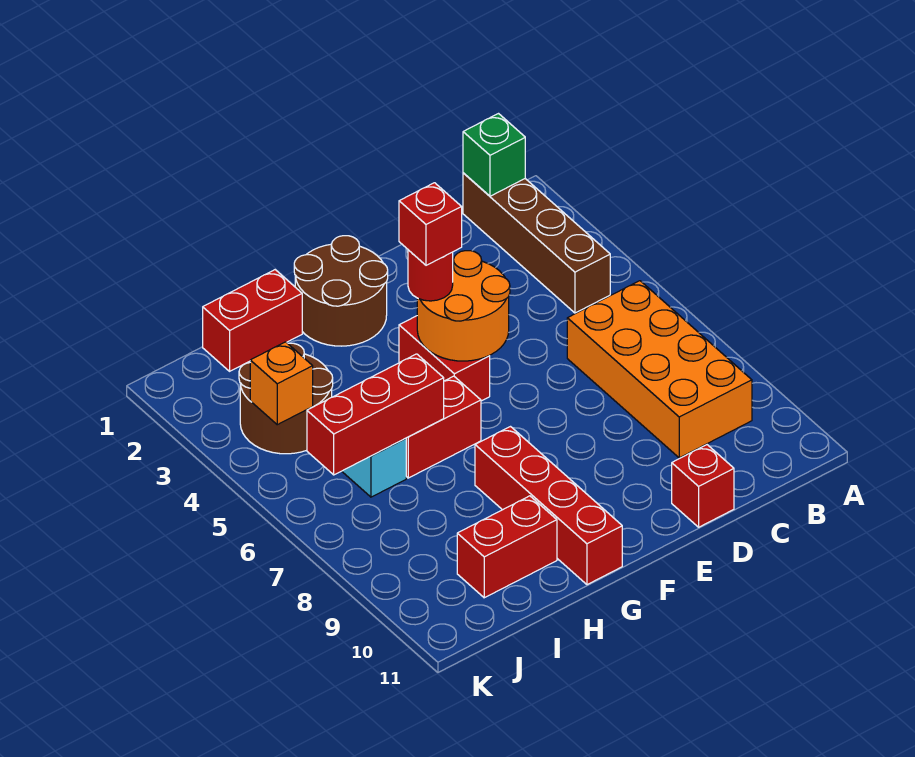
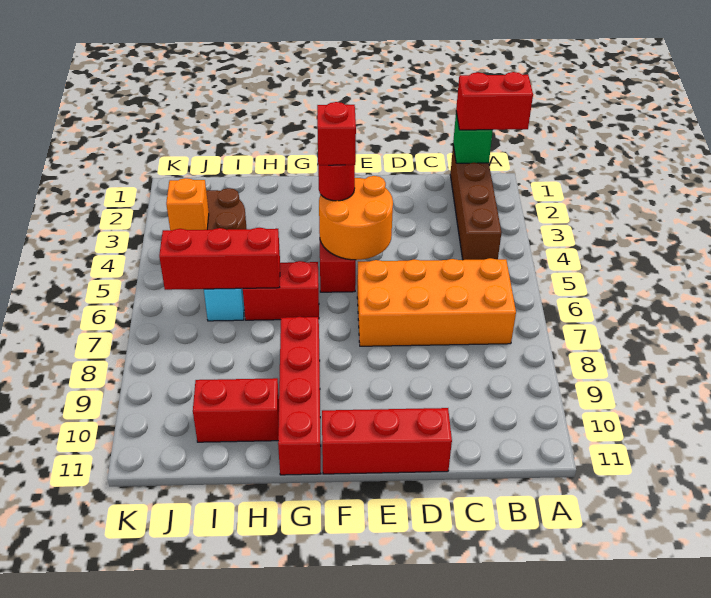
orange 2x4 brick [567,281,752,458] -> orange 2x4 brick turned to [357,258,516,346]
red 1x1 brick [672,445,734,527] -> red 1x3 brick [322,408,452,474]
brown 2x2 round brick [294,236,388,346] -> none
red 1x2 brick [203,270,302,371] -> red 1x2 brick moved to [456,72,533,130]

